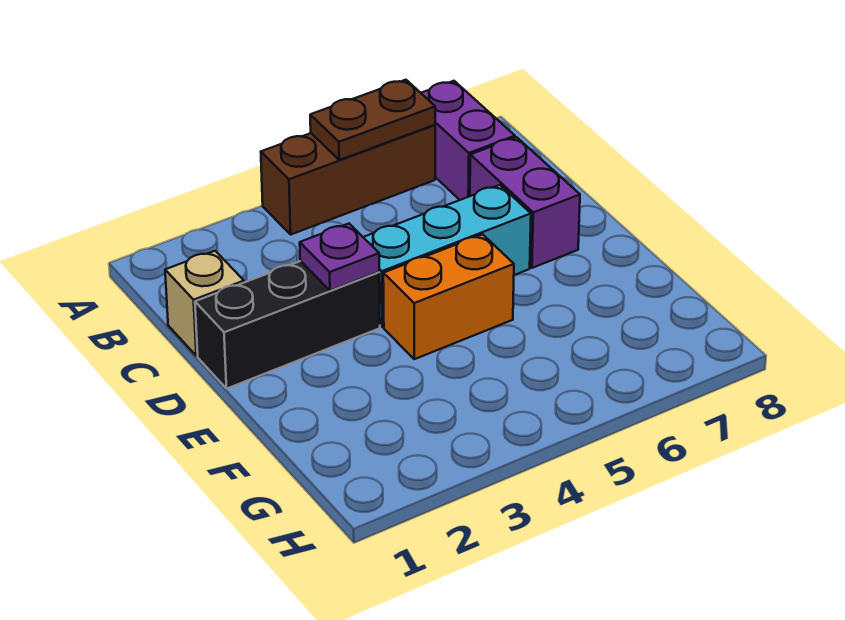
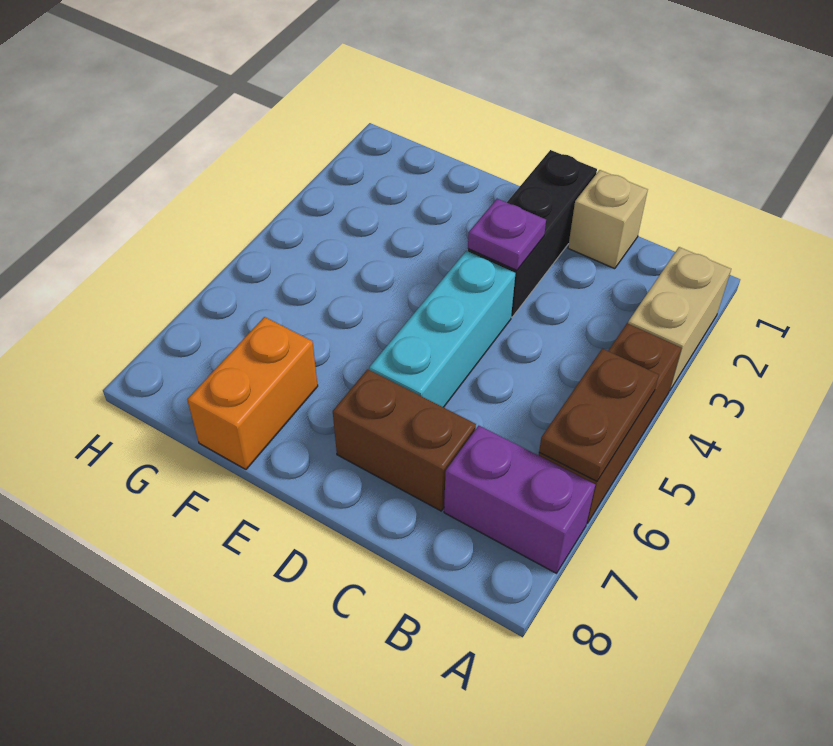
none -> tan 1x2 brick [628,247,731,391]
purple 1x2 brick [470,137,580,268] -> brown 1x2 brick [333,369,476,511]
orange 1x2 brick [383,234,514,359] -> orange 1x2 brick moved to [187,317,318,469]

